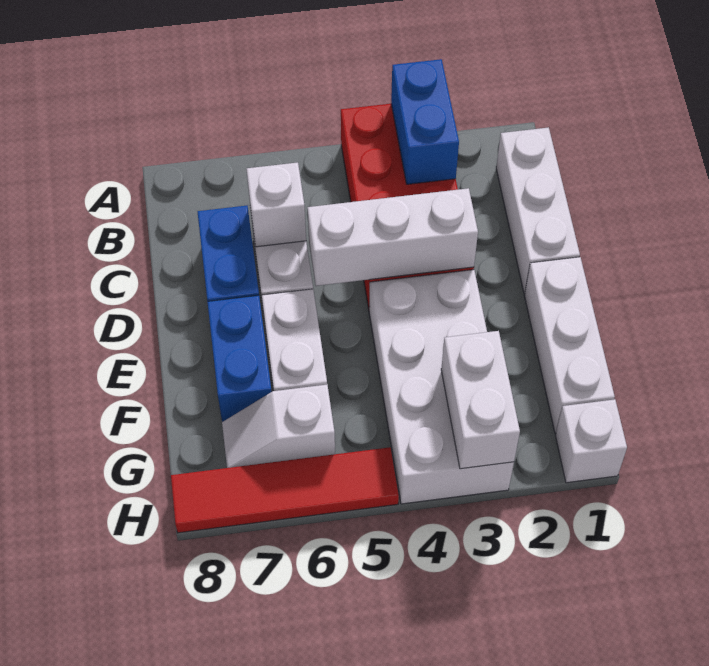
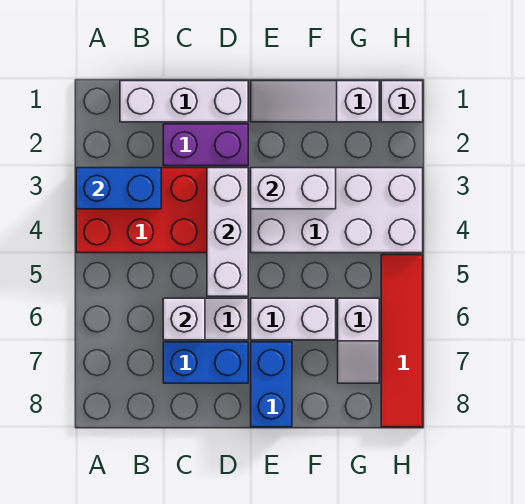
none -> purple 1x2 brick [163,124,248,166]
white 1x3 brick [524,257,615,433] -> white 1x3 slope [251,81,379,122]
blue 1x2 brick [208,295,271,422] -> blue 1x2 brick turned to [251,342,292,427]
white 1x2 brick [441,331,520,469] -> white 1x2 brick moved to [251,168,336,209]

